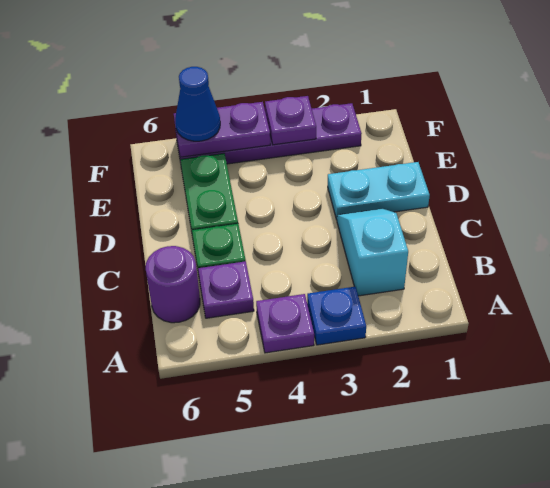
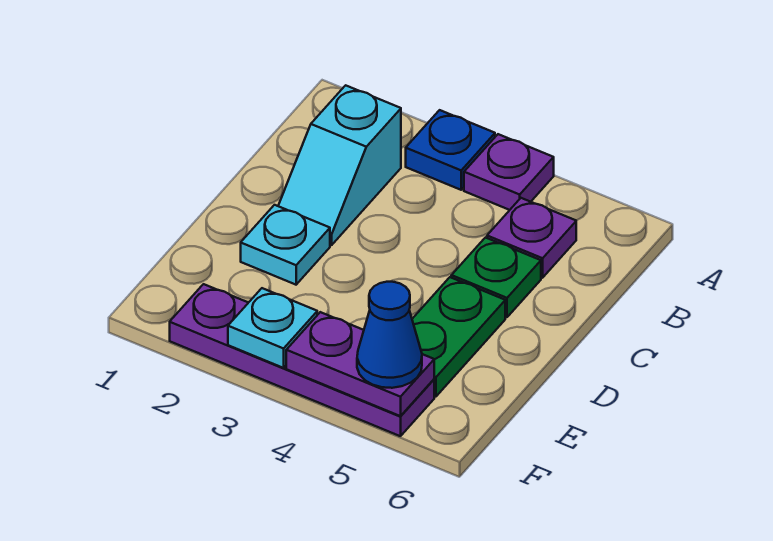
purple 1x1 round brick [146,246,200,323] -> none
cyan 1x2 plate [328,162,430,220] -> cyan 1x1 plate [241,205,330,285]
purple 1x1 plate [265,96,316,145] -> cyan 1x1 plate [228,288,317,368]

